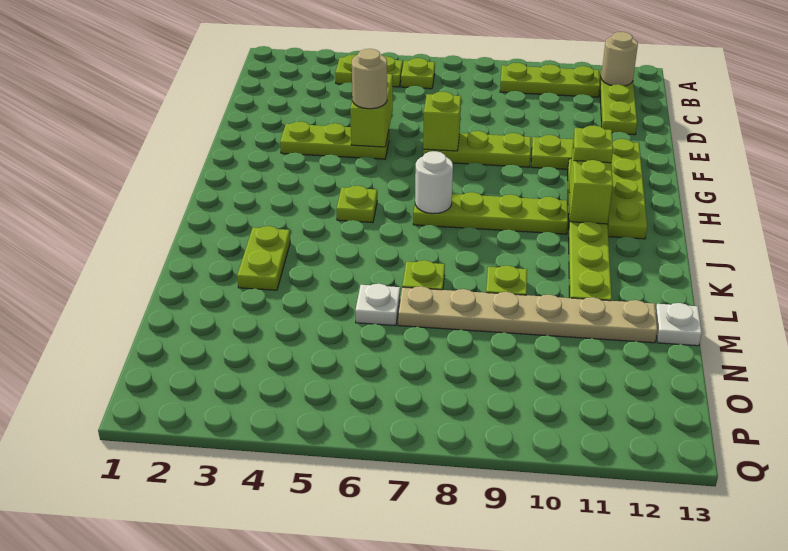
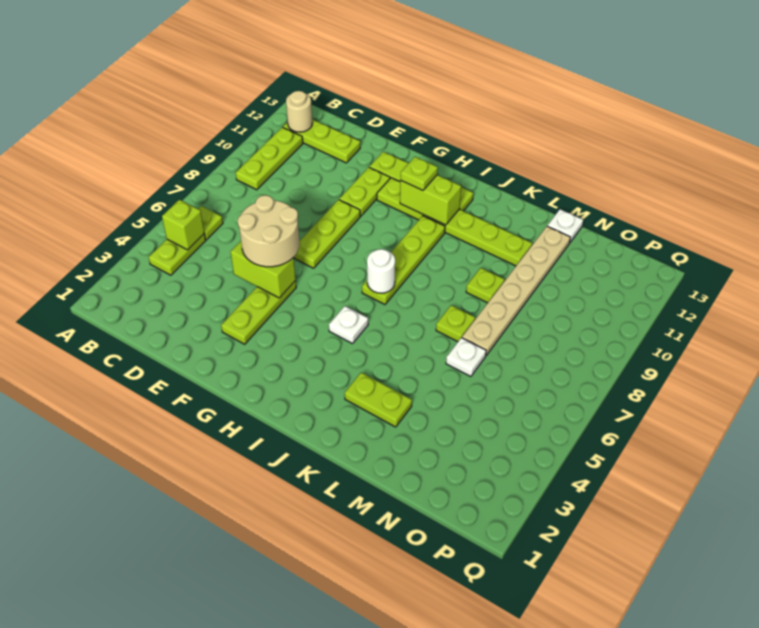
tan 1x1 round brick [352,49,387,109] -> tan 2x2 round brick [238,195,299,267]
lime 1x1 brick [423,92,461,151] -> lime 1x1 brick moved to [162,200,204,250]
lime 1x1 plate [336,186,377,223] -> white 1x1 plate [329,306,368,344]

